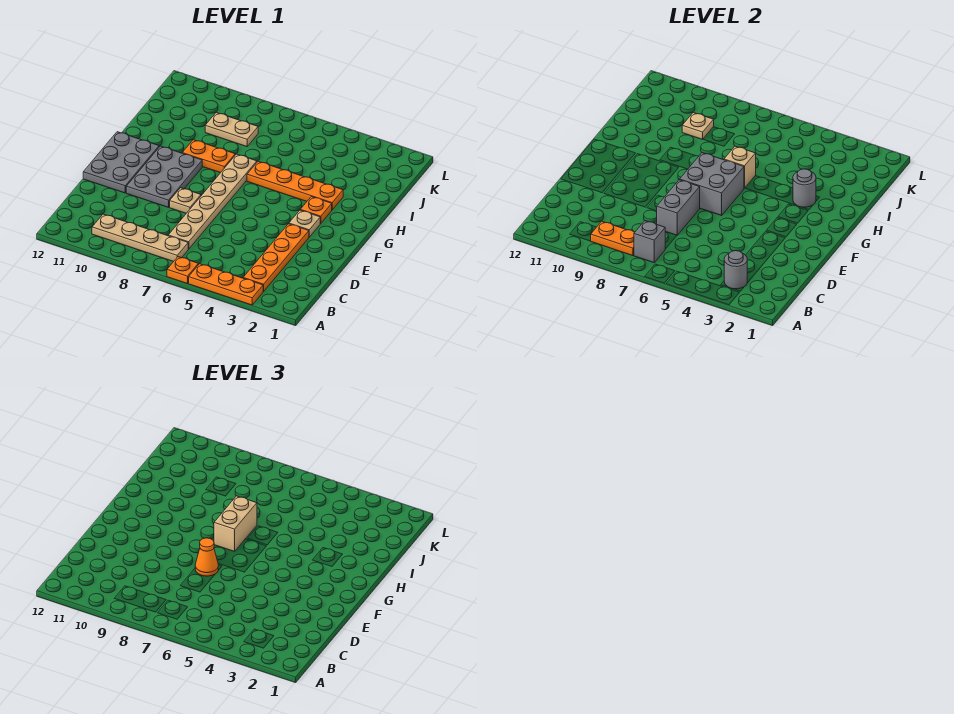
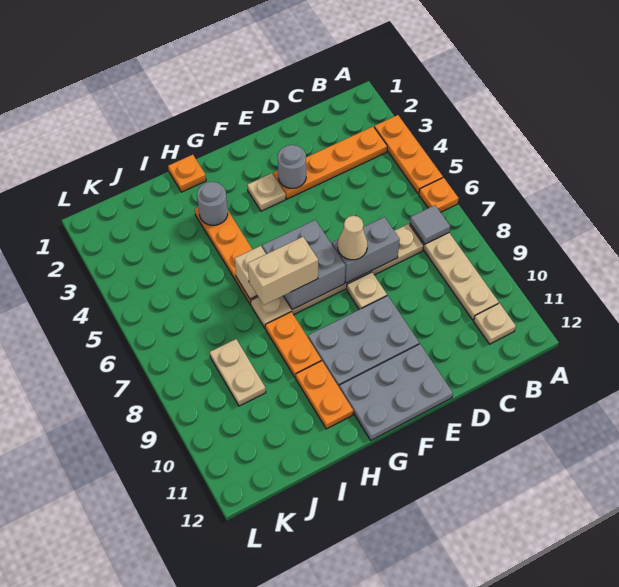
grey 1x1 round brick [724,251,747,289] -> grey 1x1 round brick moved to [278,145,306,188]
grey 1x1 brick [634,221,665,263] -> grey 1x1 tile [410,205,450,244]
orange 1x2 plate [591,221,635,256] -> orange 1x2 plate moved to [296,361,353,429]
orange 1x1 cone [195,538,218,576] -> tan 1x1 cone [338,216,367,260]
orange 1x1 plate [300,197,332,224] -> orange 1x1 plate moved to [168,155,206,192]
tan 1x1 plate [682,113,714,139] -> tan 1x1 plate moved to [474,303,516,344]

